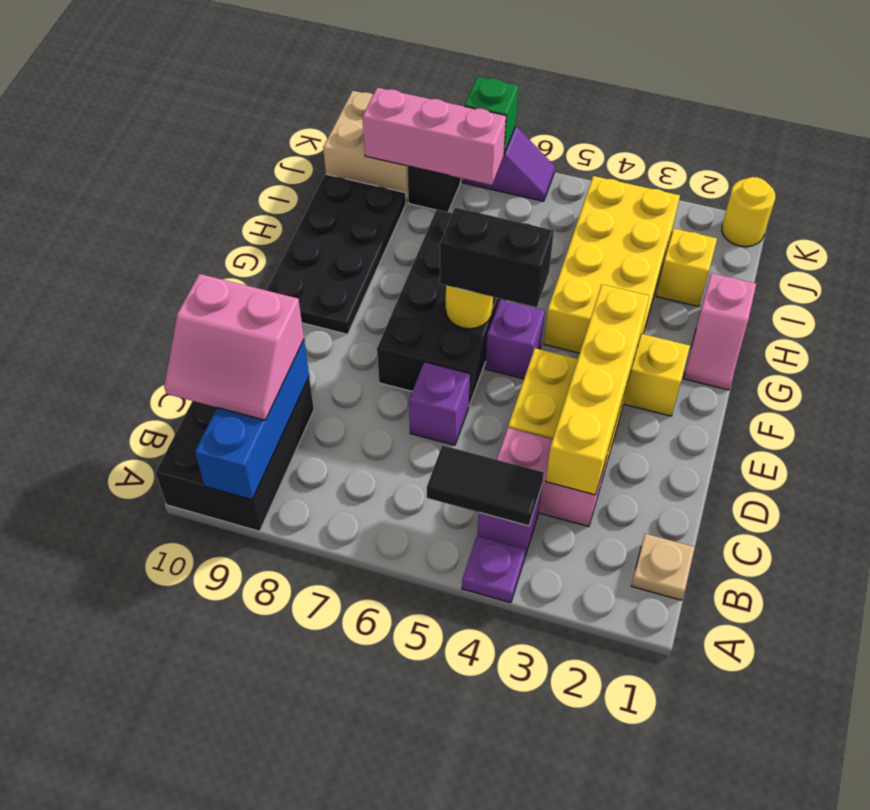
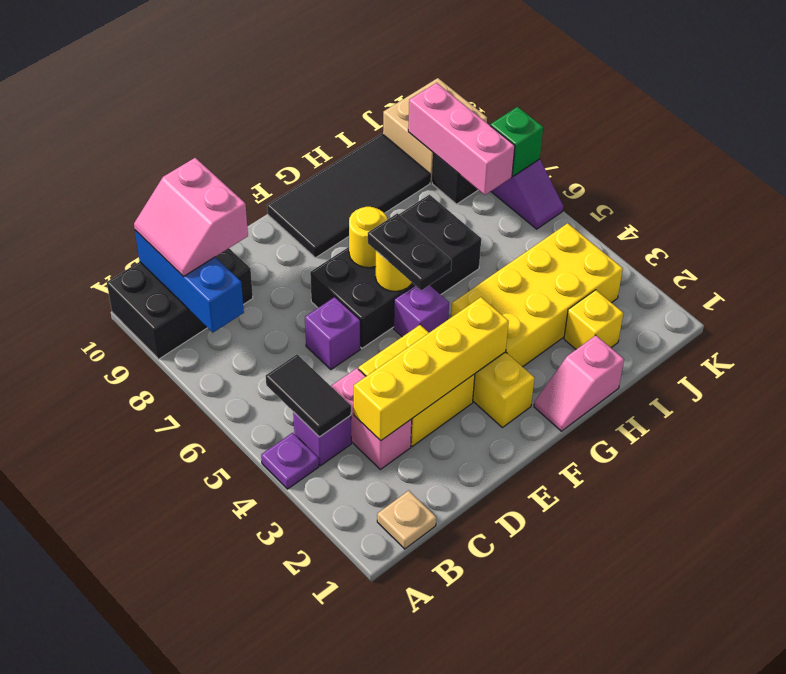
blue 1x3 brick [195,340,309,500] -> blue 1x3 brick turned to [135,230,244,333]
black 1x2 brick [440,207,554,307] -> black 1x2 plate [368,213,452,291]
black 2x4 plate [266,174,406,334] -> black 2x4 tile [267,134,430,258]
yellow 1x1 round brick [722,177,775,247] -> yellow 1x1 round brick moved to [349,207,388,268]

